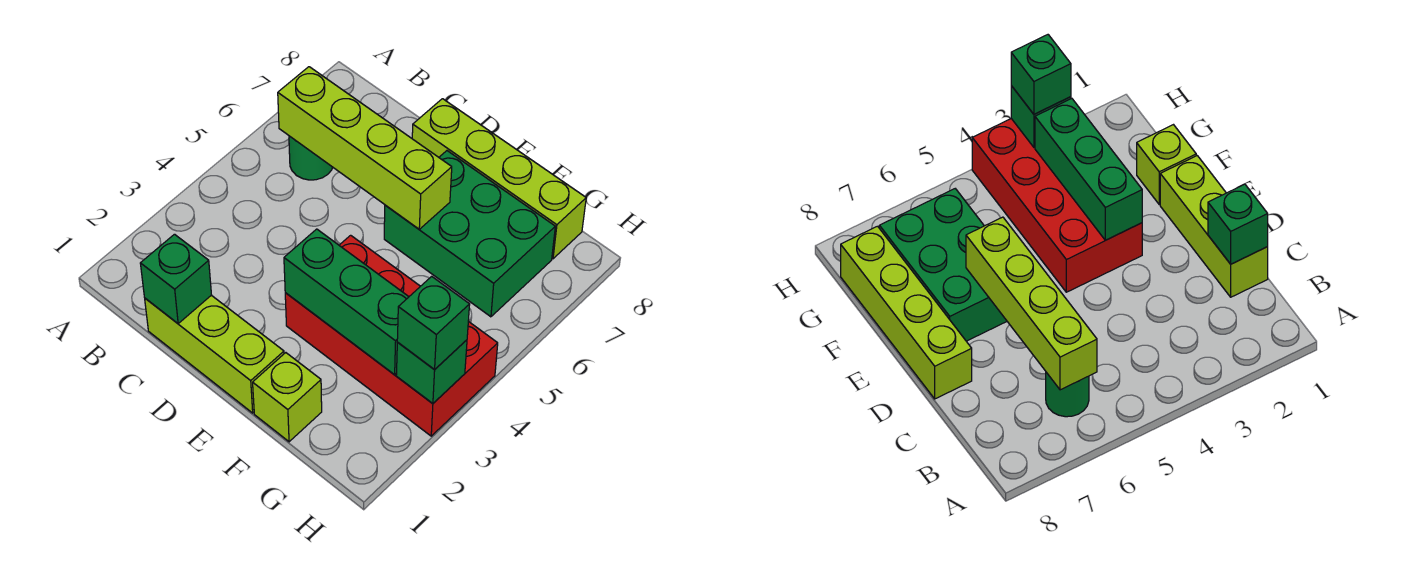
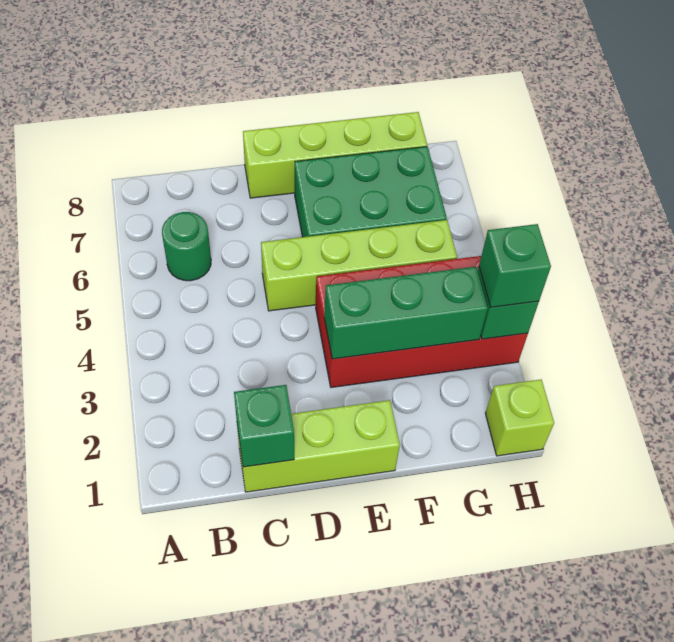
lime 1x4 brick [278,67,452,229] -> lime 1x4 brick moved to [261,220,457,311]
lime 1x1 brick [253,353,322,442] -> lime 1x1 brick moved to [485,380,554,456]

